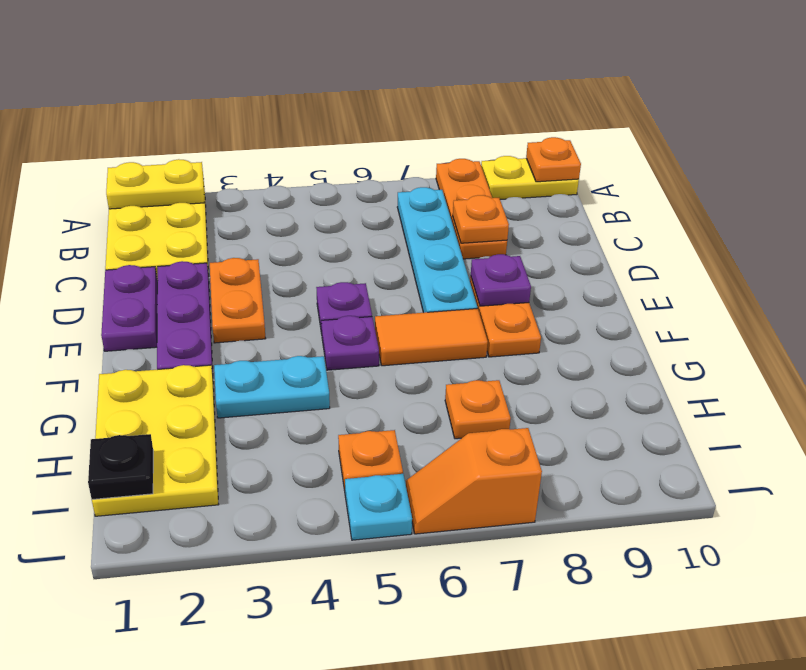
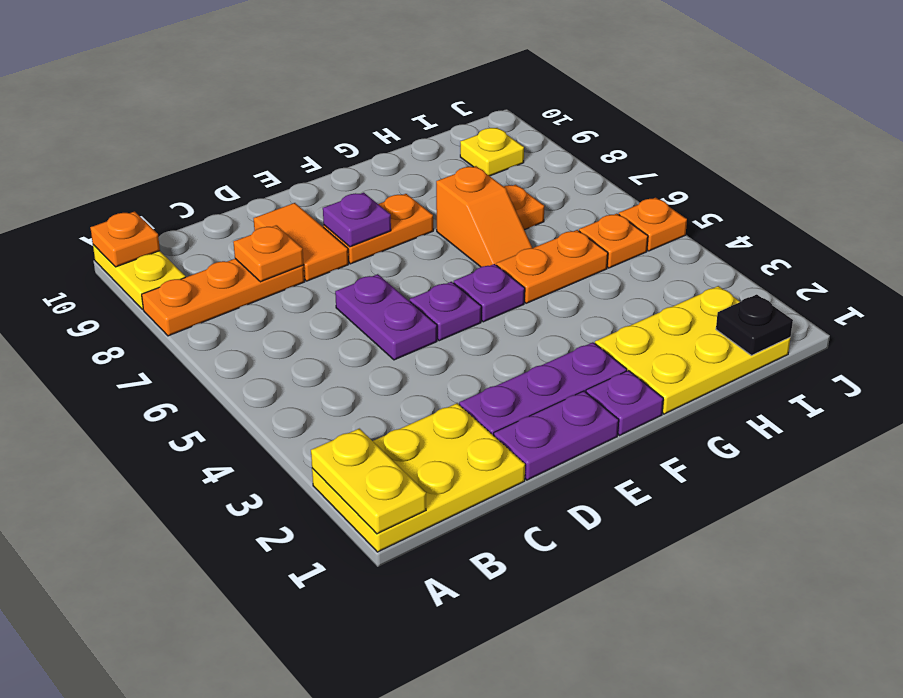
cyan 1x4 plate [397,187,477,313] -> none
orange 1x2 plate [210,258,266,343] -> orange 1x2 plate moved to [497,230,608,303]
none -> purple 1x2 plate [335,274,437,360]
none -> purple 1x1 plate [586,370,663,435]
orange 1x2 tile [375,308,488,366] -> orange 1x2 tile moved to [254,203,348,281]
cyan 1x2 plate [214,356,330,418] -> none
none -> yellow 1x1 plate [460,128,524,176]
cyan 1x1 plate [345,474,412,540] -> orange 1x1 plate [619,198,687,251]
orange 1x2 slope [406,428,542,534] -> orange 1x2 slope moved to [436,166,532,267]

